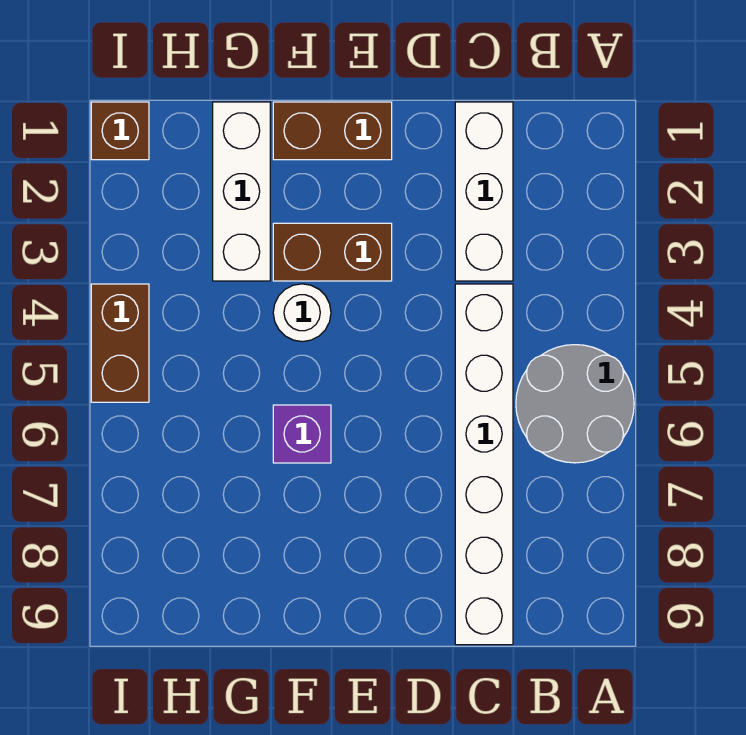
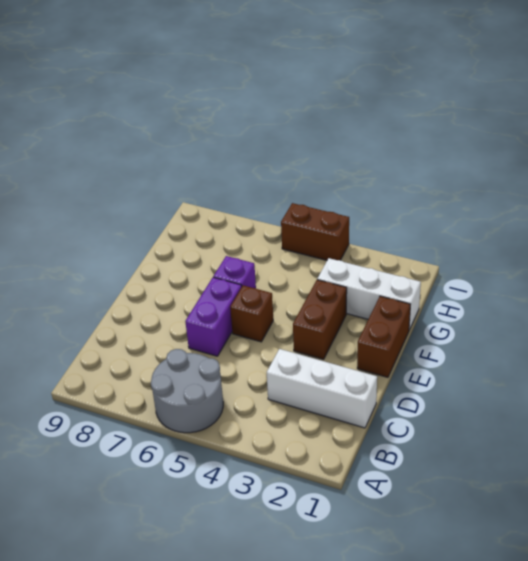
white 1x6 brick [455,284,513,645] -> none
none -> purple 1x2 brick [185,277,242,356]
white 1x1 round brick [273,284,331,342] -> none
brown 1x1 brick [91,102,149,160] -> brown 1x1 brick moved to [230,285,273,342]

